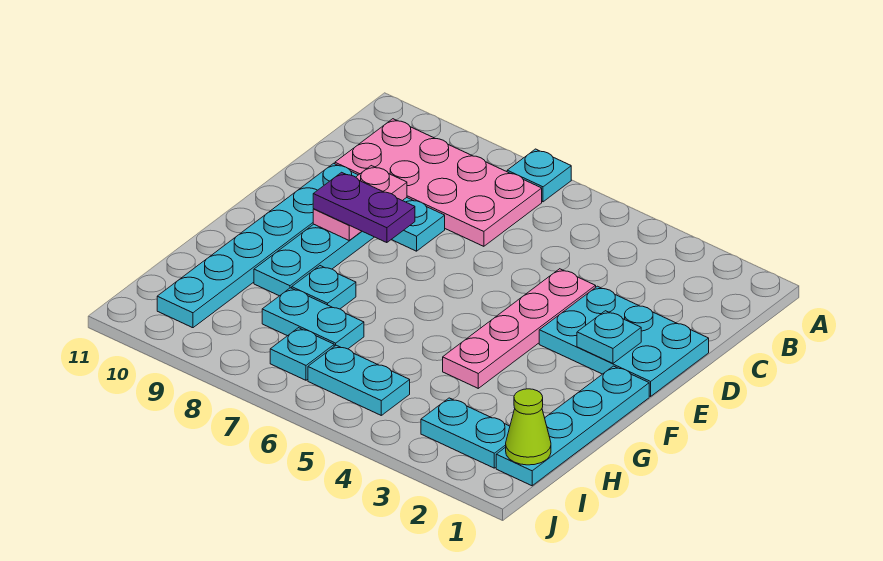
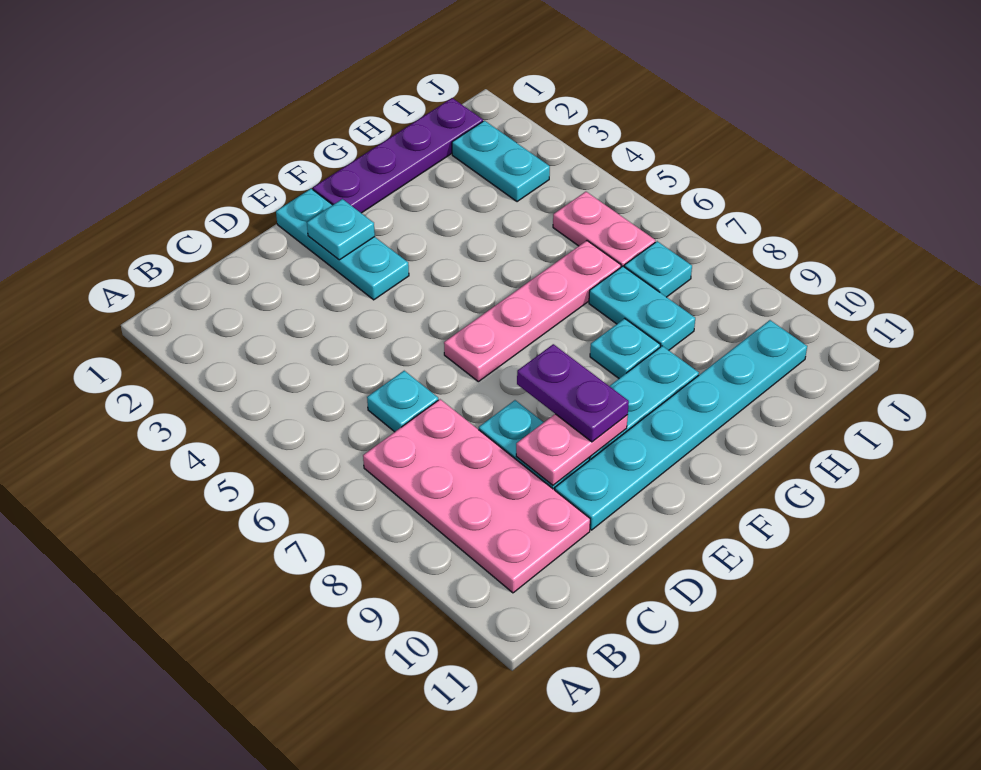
cyan 1x1 plate [507,149,571,202] -> cyan 1x1 plate moved to [367,371,438,432]
cyan 2x3 plate [539,286,709,396] -> cyan 1x3 plate [276,189,409,300]
pink 1x4 plate [443,269,596,388] -> pink 1x4 plate moved to [444,241,621,382]
cyan 1x4 plate [496,366,649,486] -> purple 1x4 plate [313,98,483,213]
lime 1x1 cone [506,389,551,465] -> none
cyan 1x2 plate [308,345,410,415] -> pink 1x2 plate [553,192,655,267]

